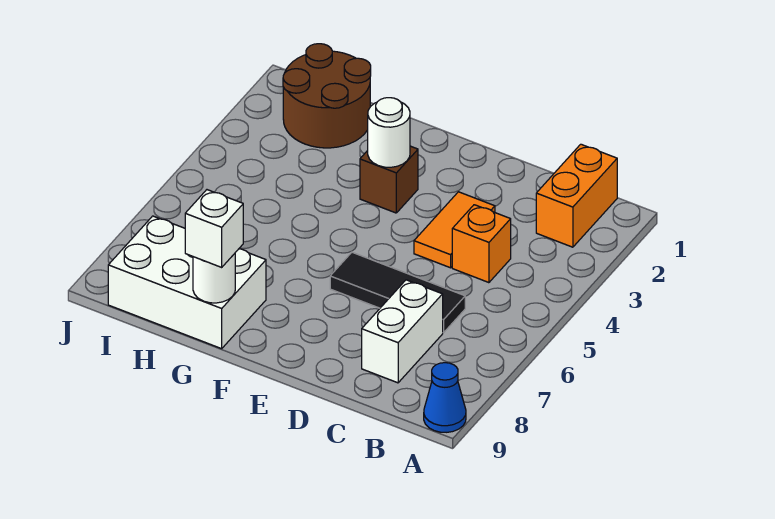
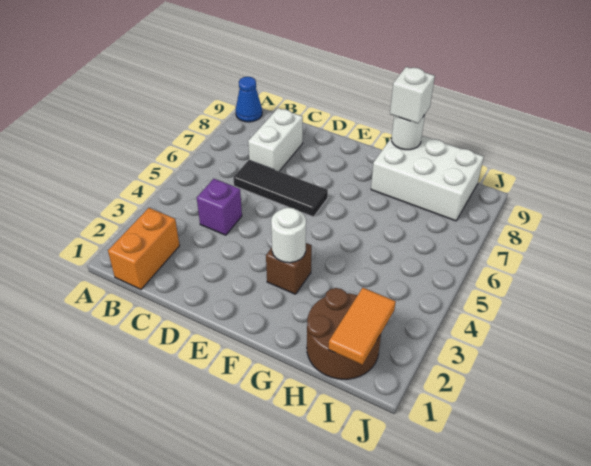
orange 1x1 brick [452,205,511,283] -> purple 1x1 brick [197,179,242,235]
orange 1x2 tile [414,192,495,268] -> orange 1x2 tile moved to [328,288,396,365]

